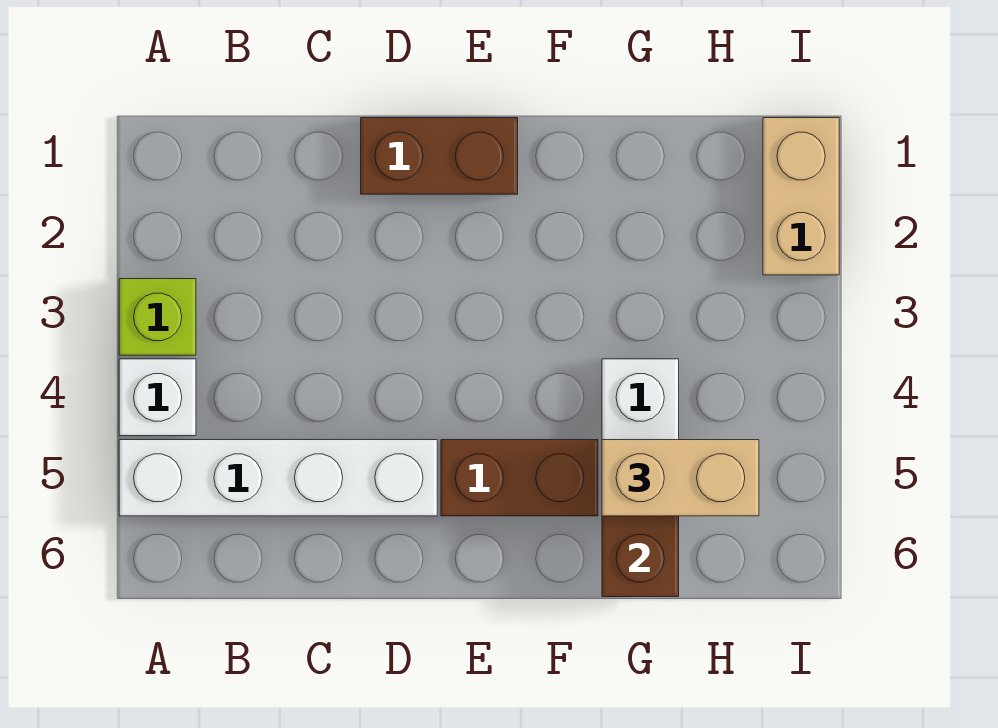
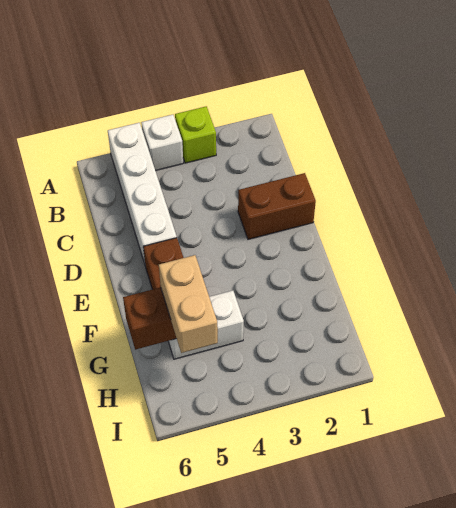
brown 1x2 brick [361,118,518,194] -> brown 1x2 brick turned to [238,173,316,239]
tan 1x2 brick [763,118,839,275] -> none

